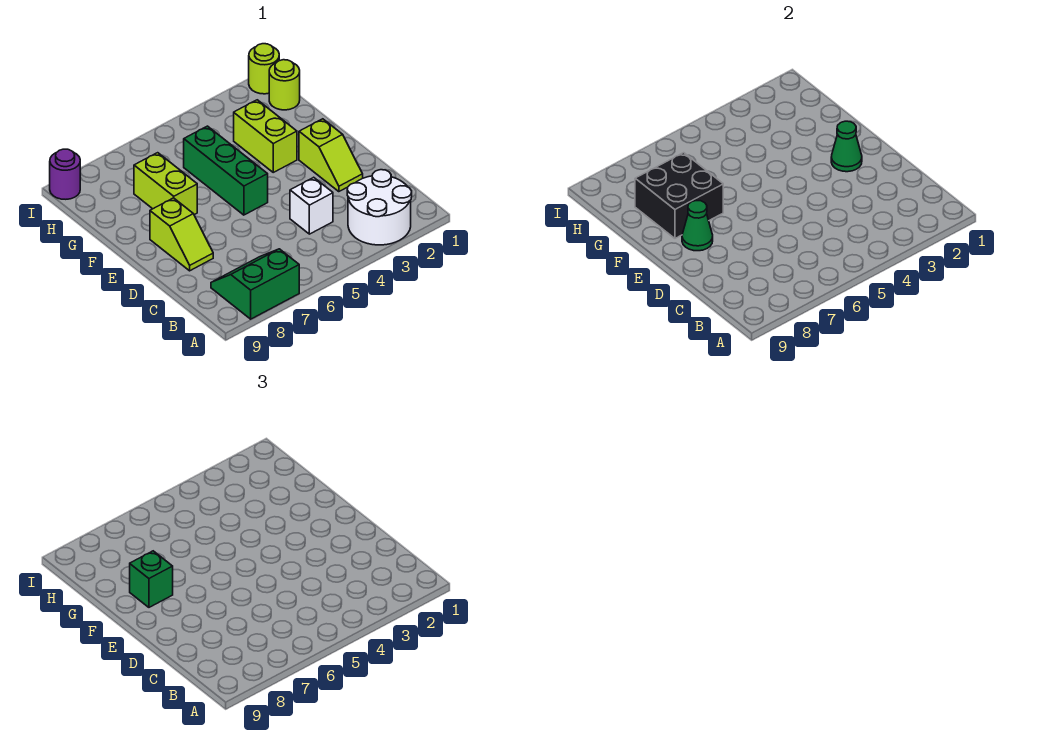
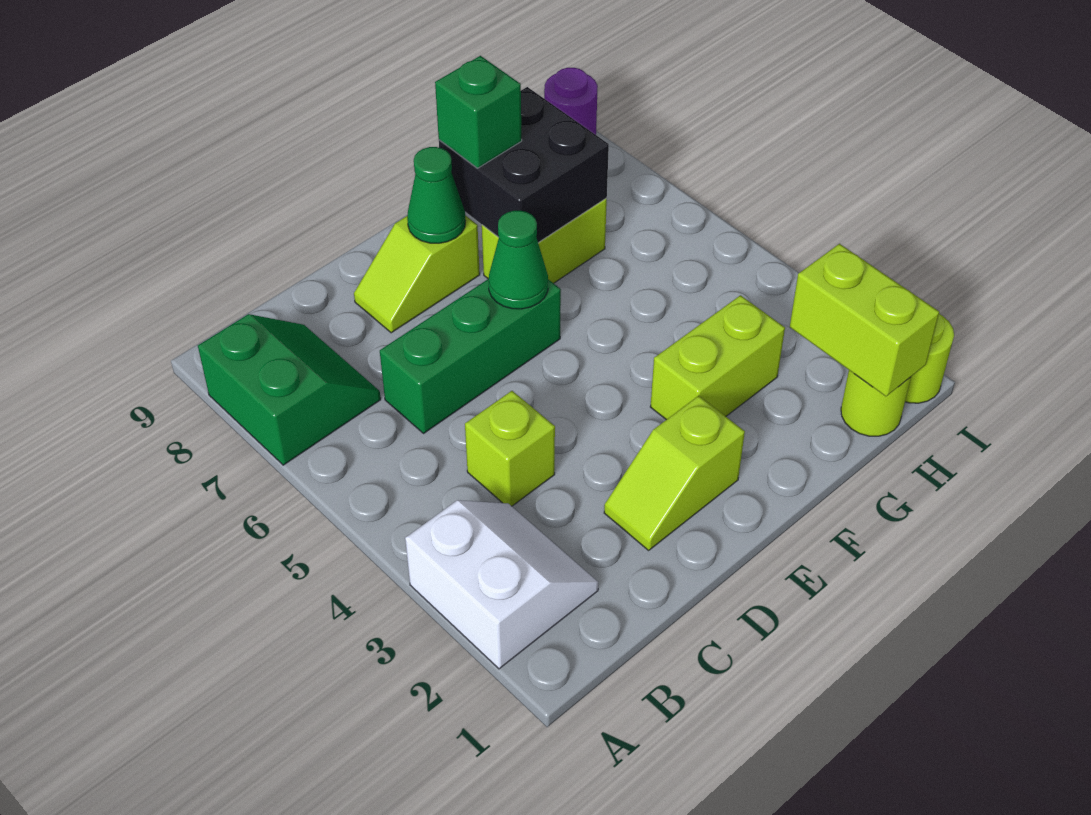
white 2x2 round brick [347,170,412,245] -> white 2x2 slope [405,500,598,669]
white 1x1 brick [290,177,333,234] -> lime 1x1 brick [465,391,555,506]
green 1x1 cone [831,121,862,172] -> green 1x1 cone moved to [489,210,548,309]
green 1x3 brick [184,126,268,215] -> green 1x3 brick moved to [380,279,561,433]
none -> lime 1x2 brick [790,244,939,396]

